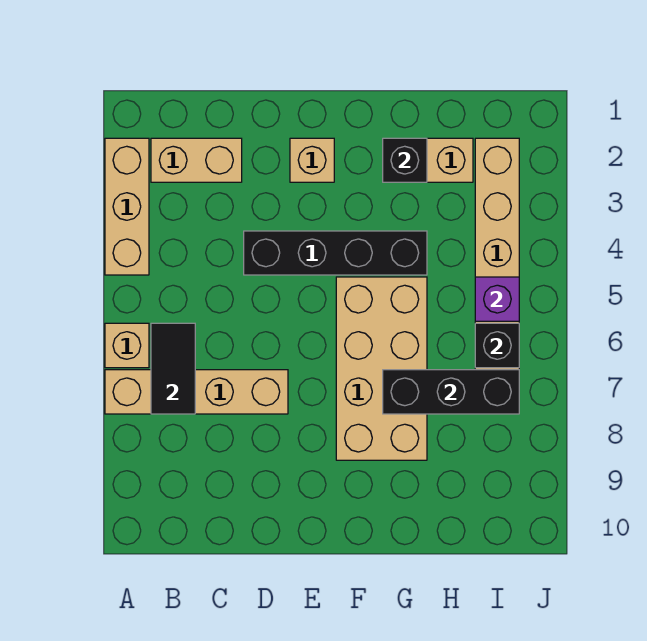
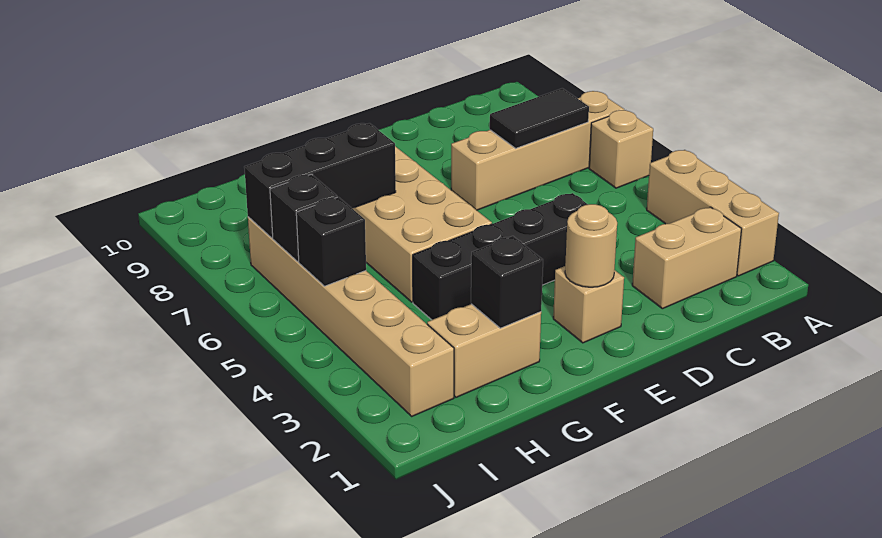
black 1x2 tile [151,323,195,414] -> black 1x2 tile turned to [490,88,589,148]
none -> tan 1x1 round brick [565,204,617,287]
purple 1x1 brick [475,277,519,321] -> black 1x1 brick [296,197,366,286]

